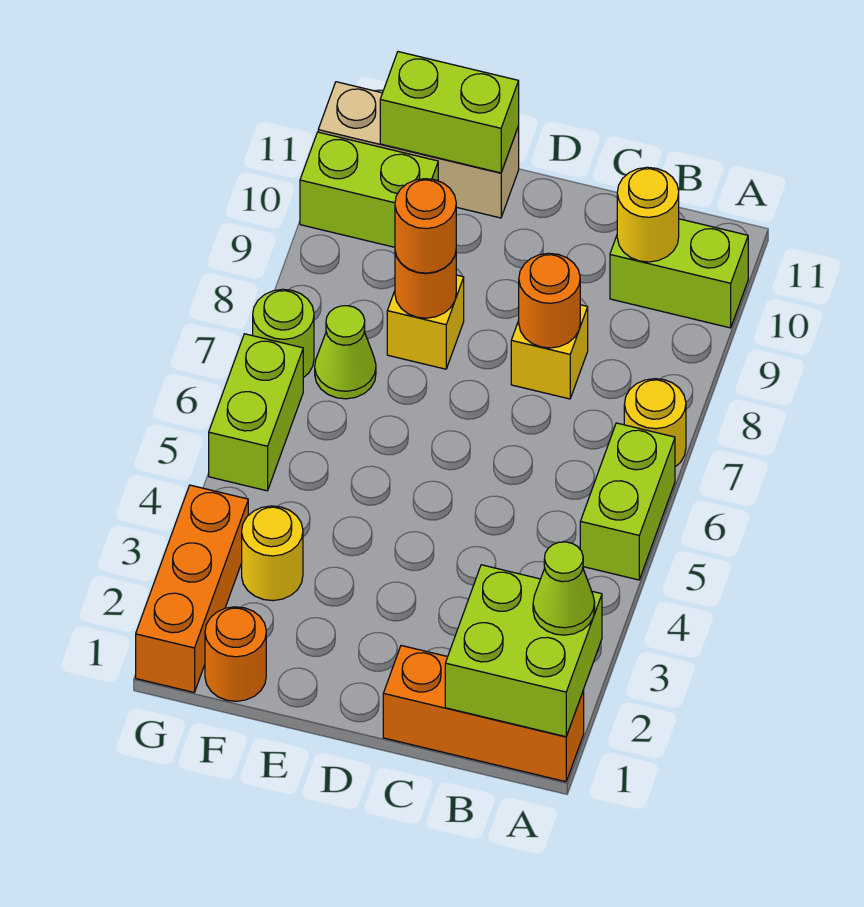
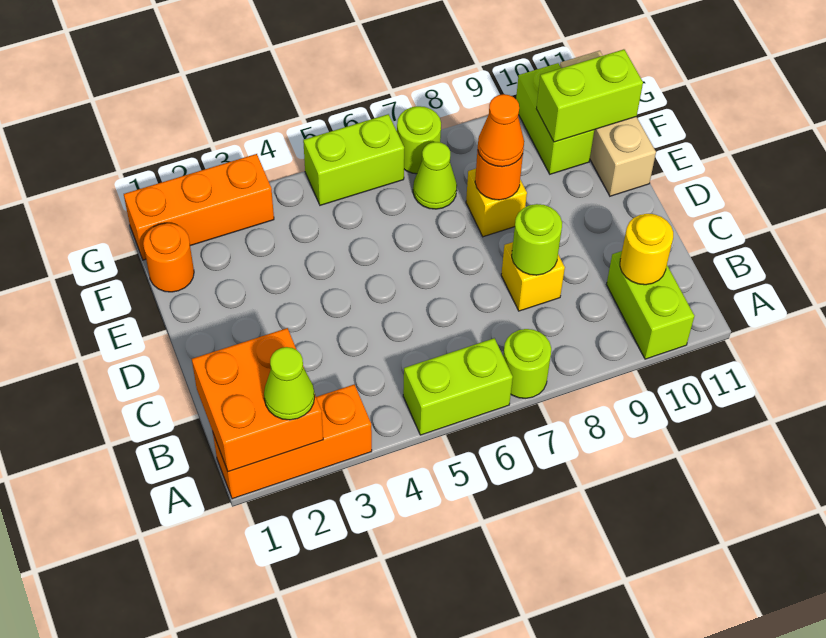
orange 1x3 brick [383,646,584,782] -> orange 1x3 brick turned to [213,385,372,499]
lime 2x2 brick [445,565,602,737] -> orange 2x2 brick [192,328,323,472]
yellow 1x1 round brick [624,379,686,467] -> lime 1x1 round brick [503,329,551,398]
orange 1x1 round brick [519,253,580,348] -> lime 1x1 round brick [512,204,562,275]
orange 1x1 round brick [395,179,456,273] -> orange 1x1 cone [478,94,524,167]
lime 1x2 brick [380,52,519,173] -> lime 1x2 brick turned to [536,49,643,142]
yellow 1x1 round brick [242,506,303,601] -> none

